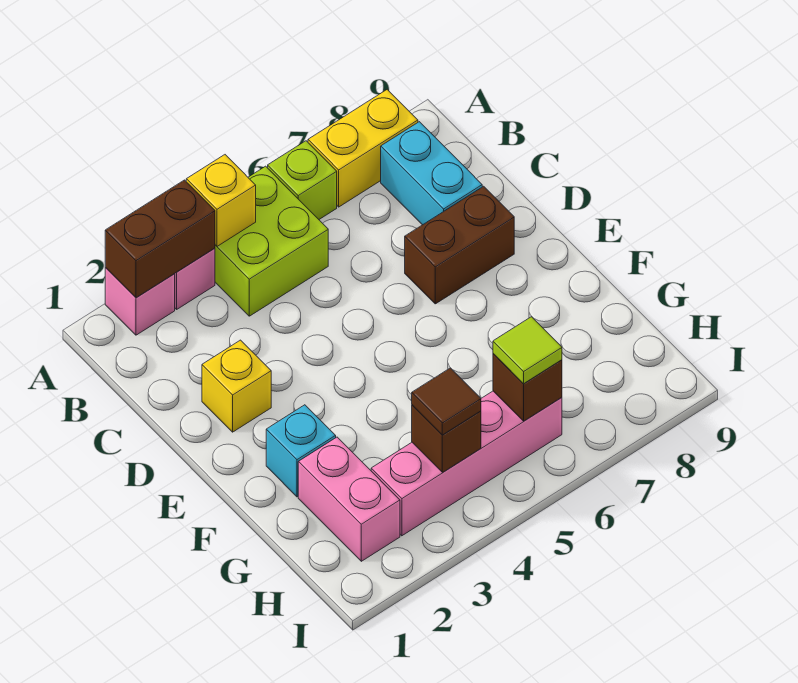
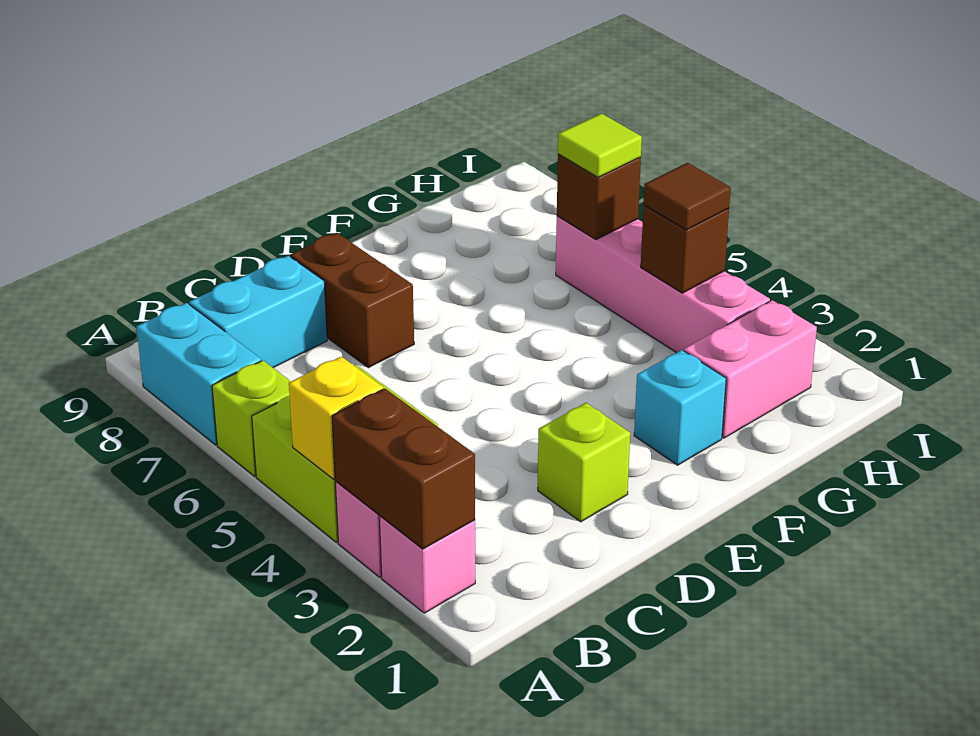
yellow 1x2 brick [308,90,418,207] -> cyan 1x2 brick [136,303,261,445]
yellow 1x1 brick [202,340,271,432] -> lime 1x1 brick [538,403,630,522]

